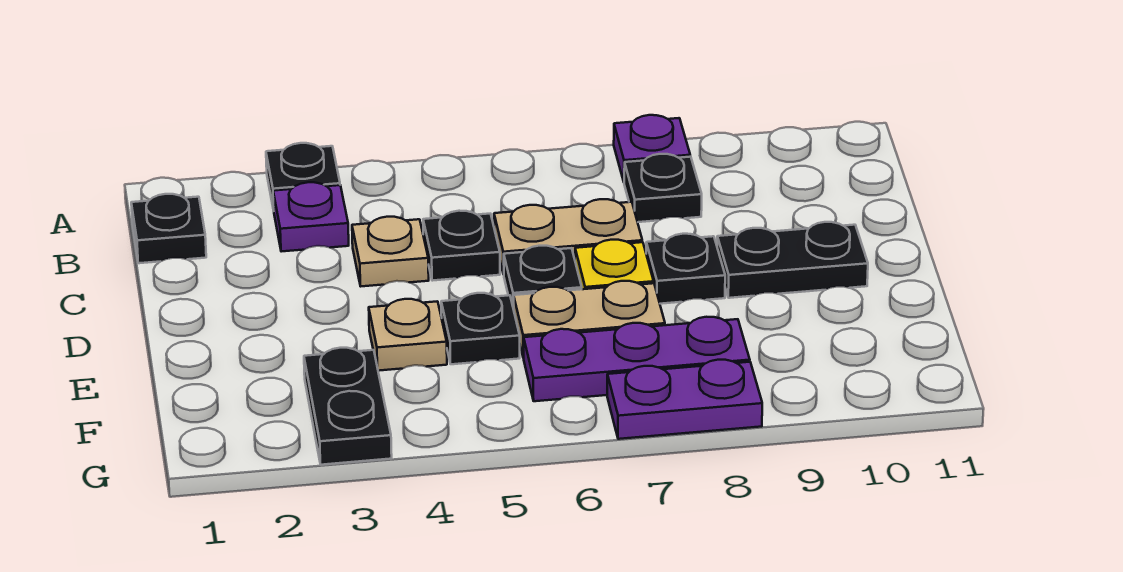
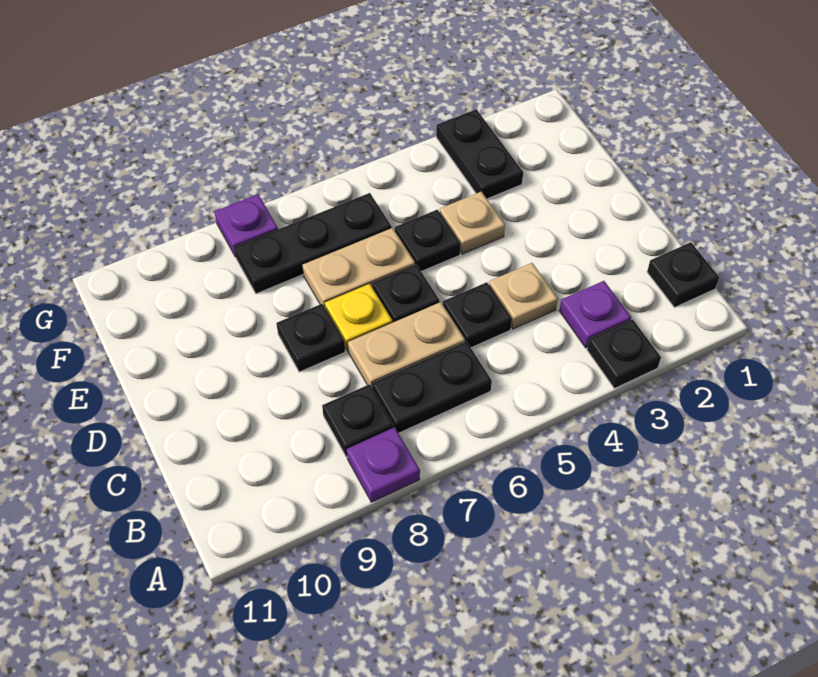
black 1x2 plate [717,222,868,298] -> black 1x2 plate moved to [372,342,492,433]
purple 1x3 plate [524,317,750,401] -> black 1x3 plate [234,193,392,294]
purple 1x2 plate [607,360,762,439] -> purple 1x1 plate [214,194,278,257]

